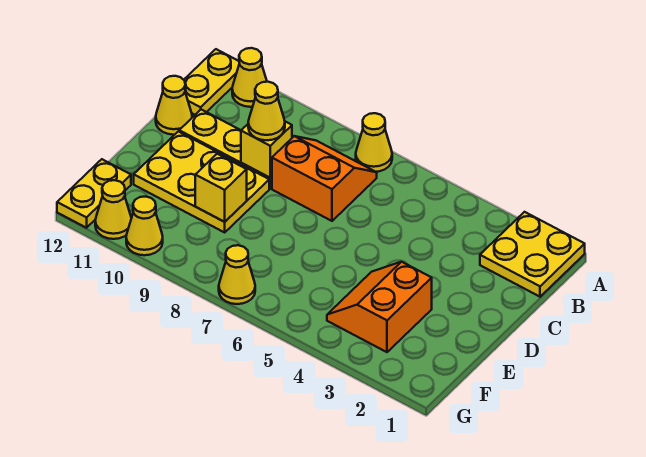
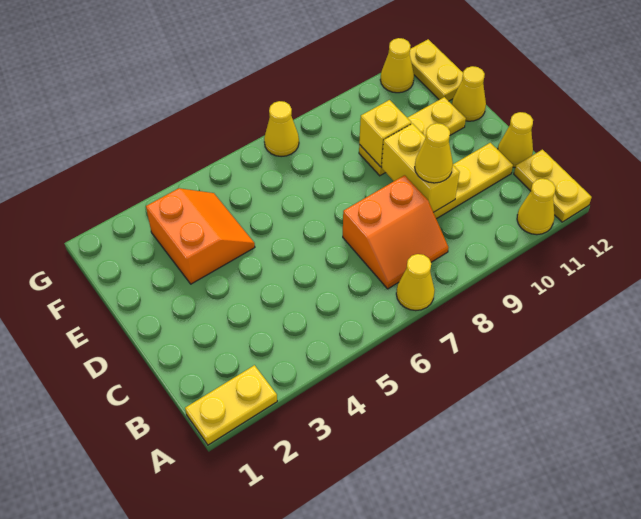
yellow 2x2 plate [480,212,585,297] -> yellow 1x2 plate [185,365,277,445]
yellow 1x1 brick [241,122,292,178] -> yellow 1x2 brick [382,124,460,212]
yellow 2x3 plate [134,131,269,232] -> yellow 1x3 plate [359,97,466,176]
yellow 1x1 cone [126,197,163,255] -> yellow 1x1 cone moved to [452,66,486,121]

